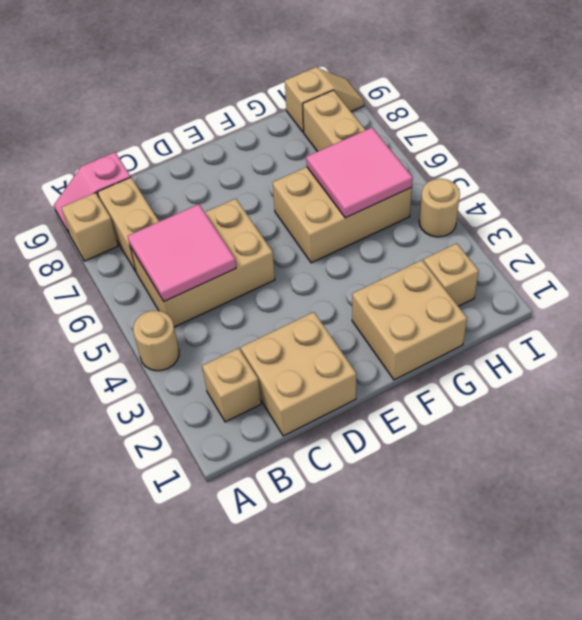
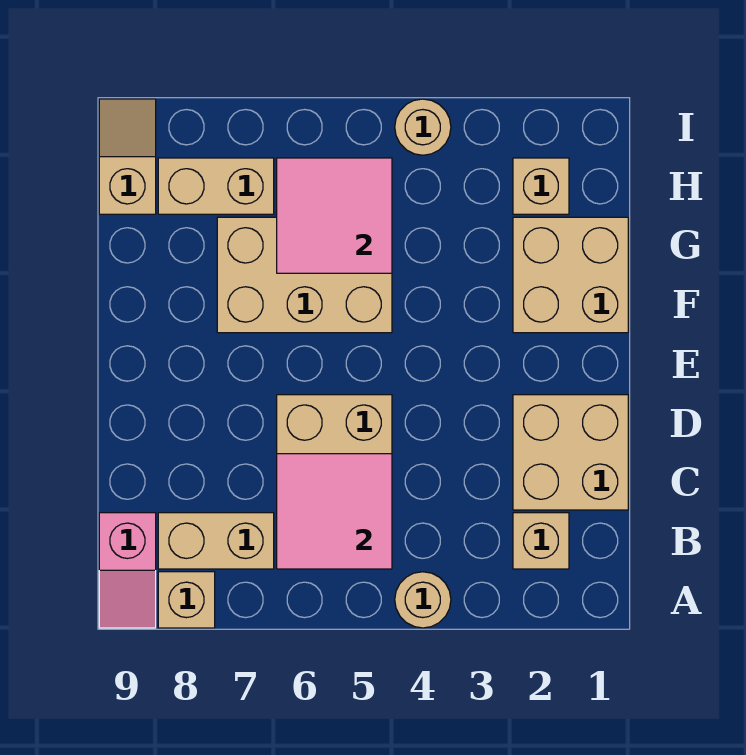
tan 2x3 brick [273,167,412,263] -> tan 2x3 brick turned to [217,217,392,333]

